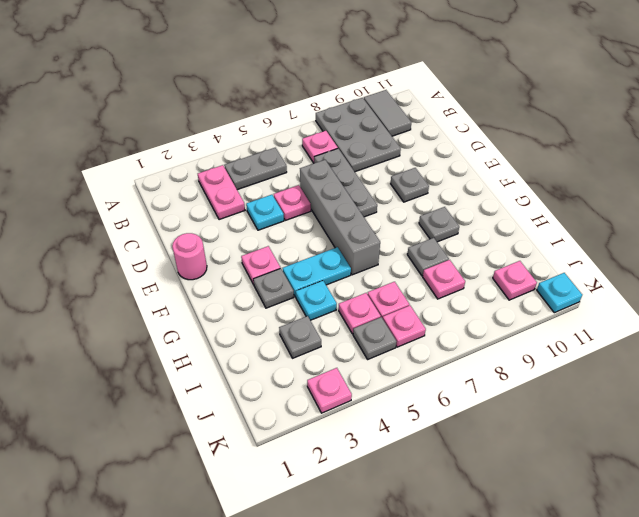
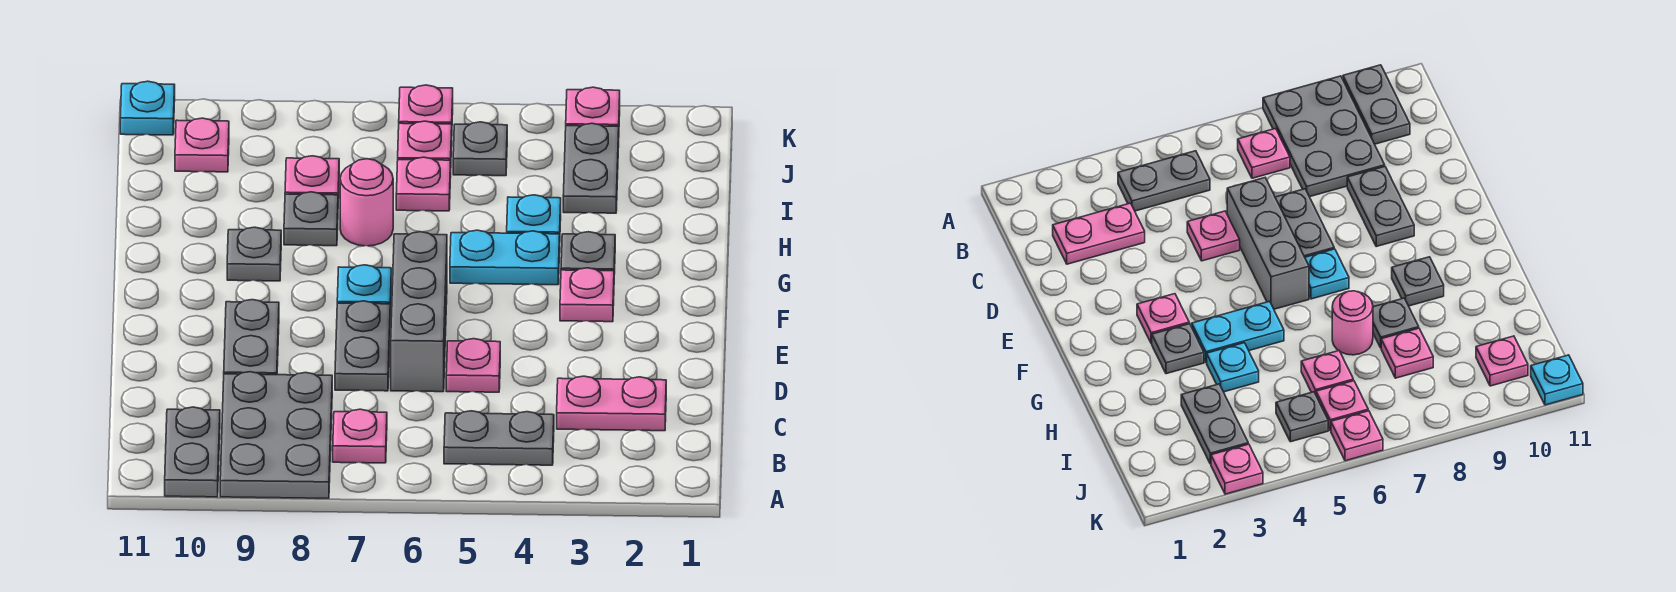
grey 1x2 tile [364,90,411,136] -> grey 1x2 plate [165,407,220,497]
pink 1x2 plate [198,165,245,220] -> pink 1x2 plate turned to [557,376,666,431]
grey 1x3 plate [314,149,377,217] -> grey 1x2 plate [335,301,390,391]
cyan 1x1 plate [246,195,284,230] -> cyan 1x1 plate moved to [337,265,391,314]
grey 1x4 brick [300,160,380,275] -> grey 1x3 brick [391,232,447,392]
pink 1x1 round brick [172,233,207,280] -> pink 1x1 round brick moved to [340,159,393,246]
grey 1x1 plate [391,168,429,202] -> grey 1x2 plate [224,300,279,375]
grey 1x1 plate [279,316,321,358] -> grey 1x2 plate [563,123,619,213]
pink 1x1 plate [339,293,381,334] -> pink 1x1 plate moved to [399,85,453,124]

